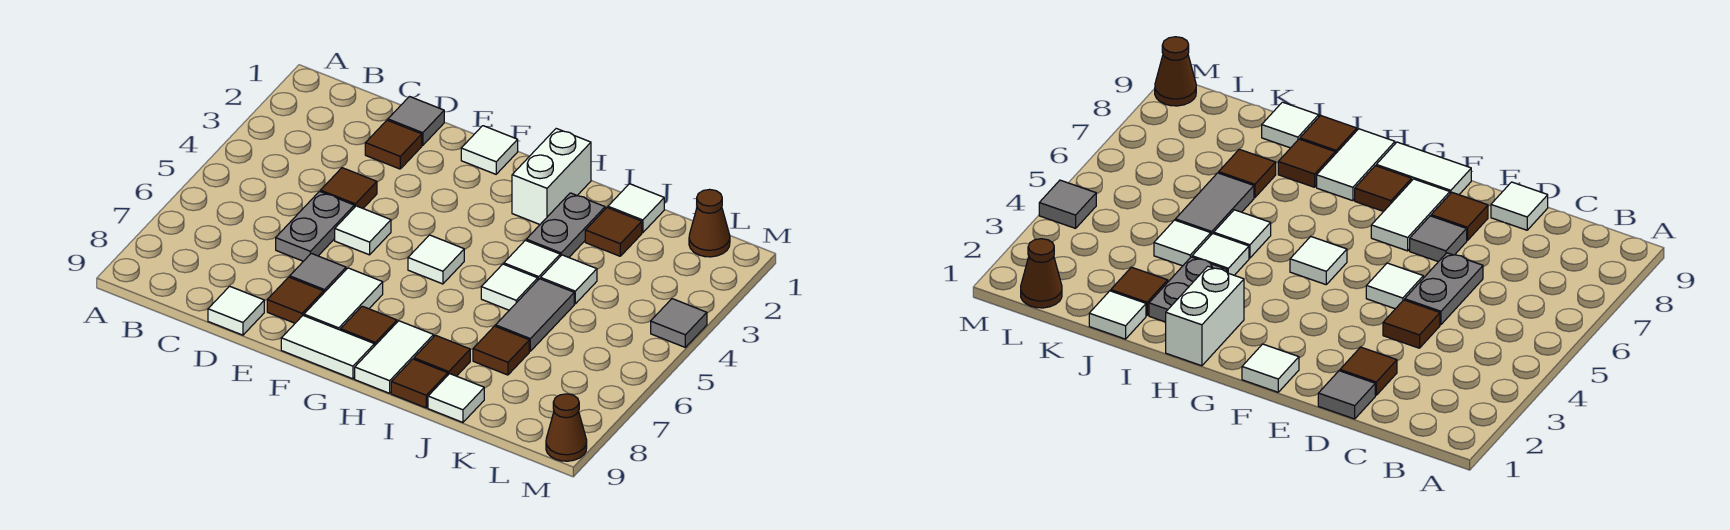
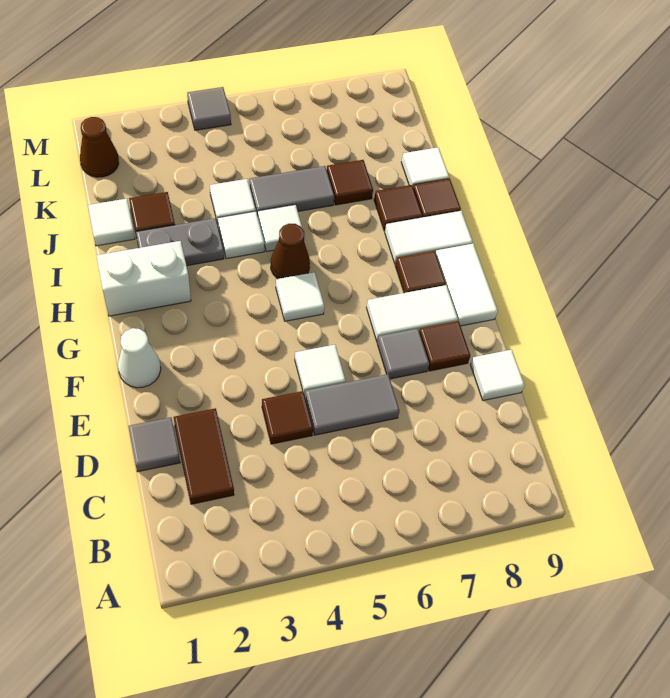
brown 1x1 tile [365,120,422,169] -> brown 1x2 tile [174,408,234,504]
grey 1x2 plate [276,191,354,261] -> grey 1x2 tile [305,374,399,435]
white 1x1 tile [461,126,518,174] -> white 1x1 cone [118,328,161,388]
brown 1x1 cone [546,394,587,461] -> brown 1x1 cone moved to [271,224,310,279]

